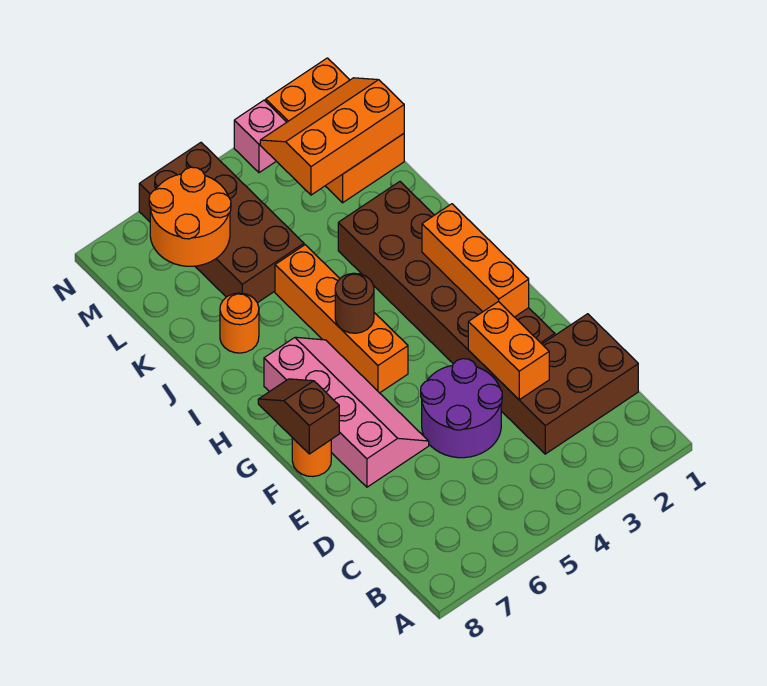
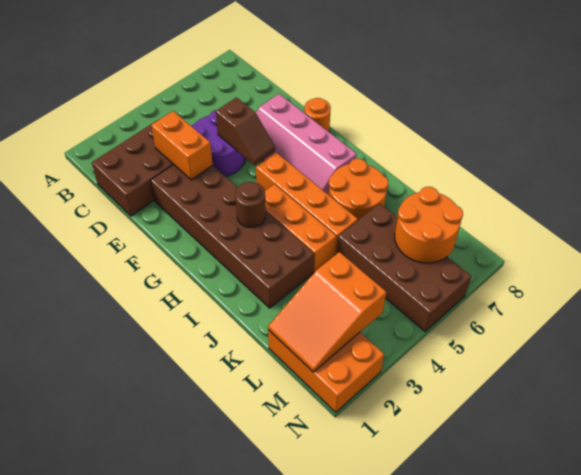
orange 1x3 brick [422,204,529,317] -> orange 1x3 brick moved to [265,184,336,272]
brown 1x2 slope [258,379,339,454] -> brown 1x2 slope moved to [216,98,275,165]
brown 1x1 round brick [335,273,374,333] -> brown 1x1 round brick moved to [235,182,266,227]
orange 1x1 round brick [220,293,259,353] -> orange 2x2 round brick [329,159,388,220]
orange 2x3 slope [260,78,404,195] -> orange 2x3 slope turned to [268,252,386,372]
pink 1x1 brick [234,100,287,173] -> none

